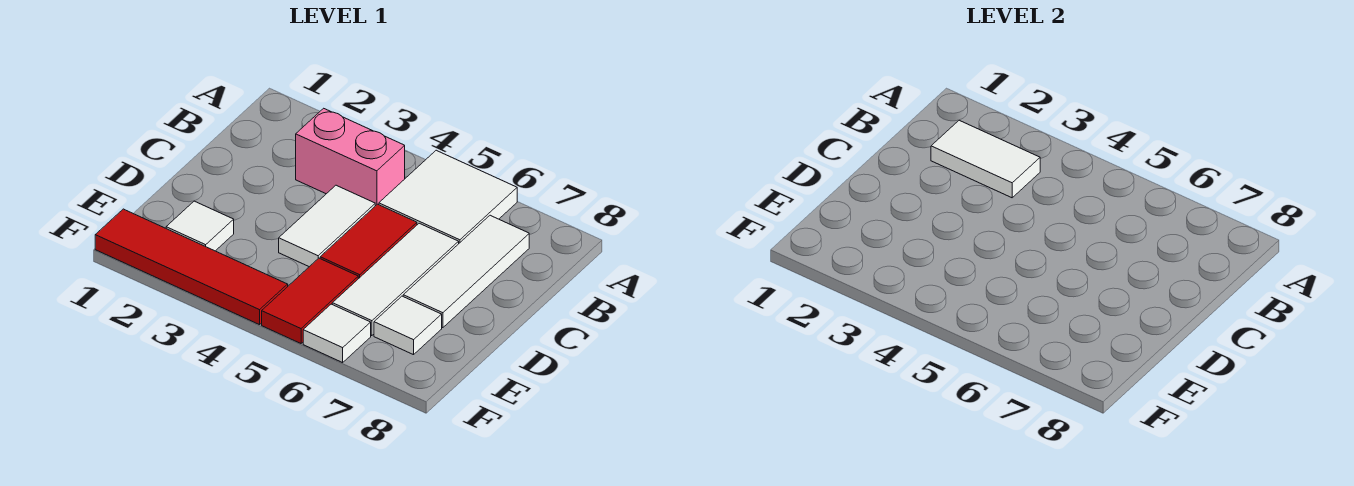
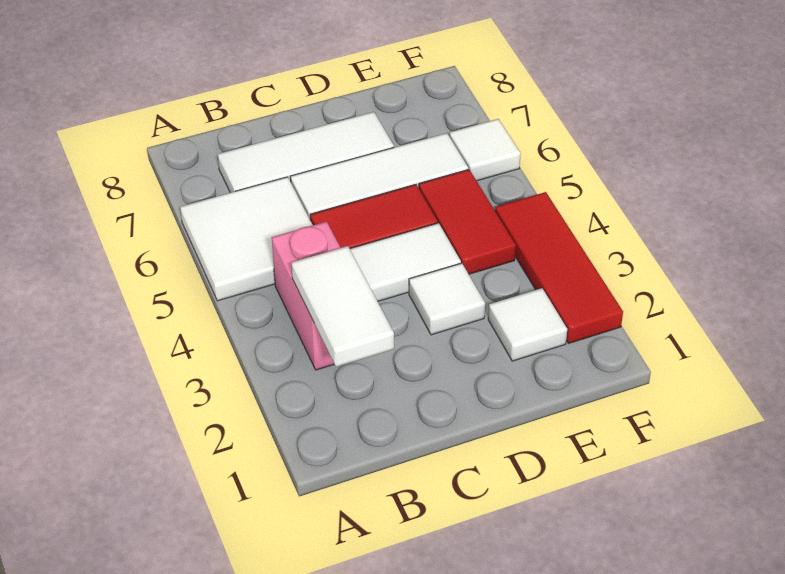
red 1x2 tile [262,258,358,343] -> red 1x2 tile turned to [419,170,516,274]
white 1x1 tile [374,296,442,355] -> white 1x1 tile moved to [409,263,485,335]
red 1x4 tile [95,209,288,325] -> red 1x3 tile [495,192,623,344]

